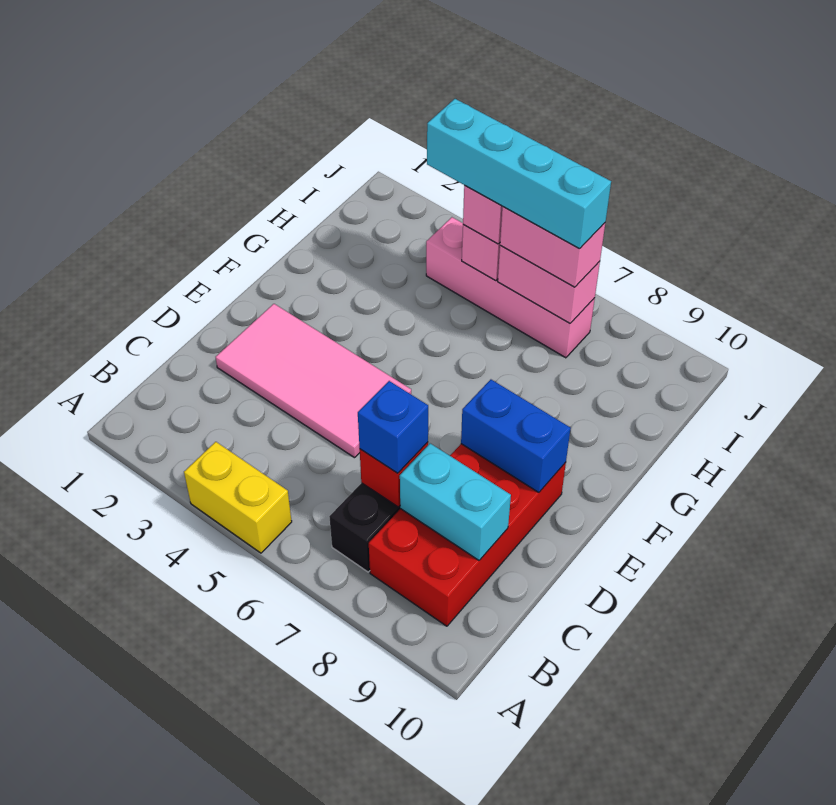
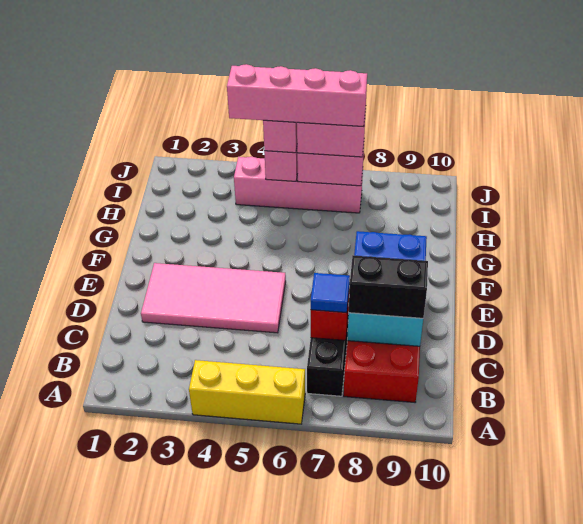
yellow 1x2 brick [184,442,292,553] -> yellow 1x3 brick [189,360,305,424]
blue 1x1 brick [358,381,428,473] -> blue 1x1 tile [311,273,350,313]
none -> black 1x2 brick [349,256,428,318]
cyan 1x4 brick [427,99,611,249] -> pink 1x4 brick [227,64,367,127]

